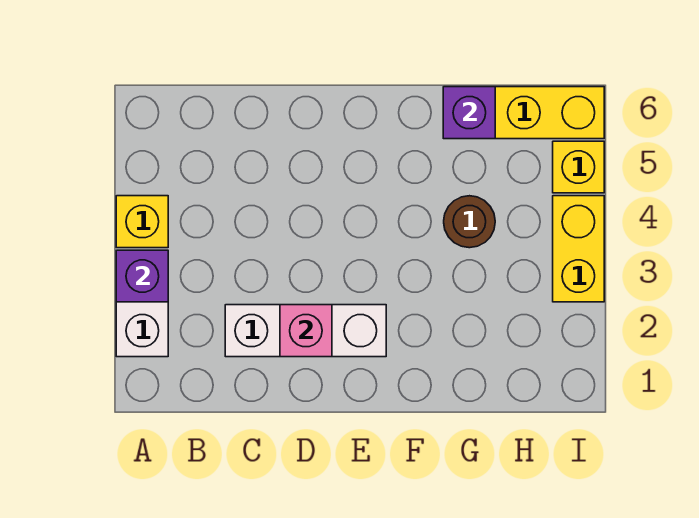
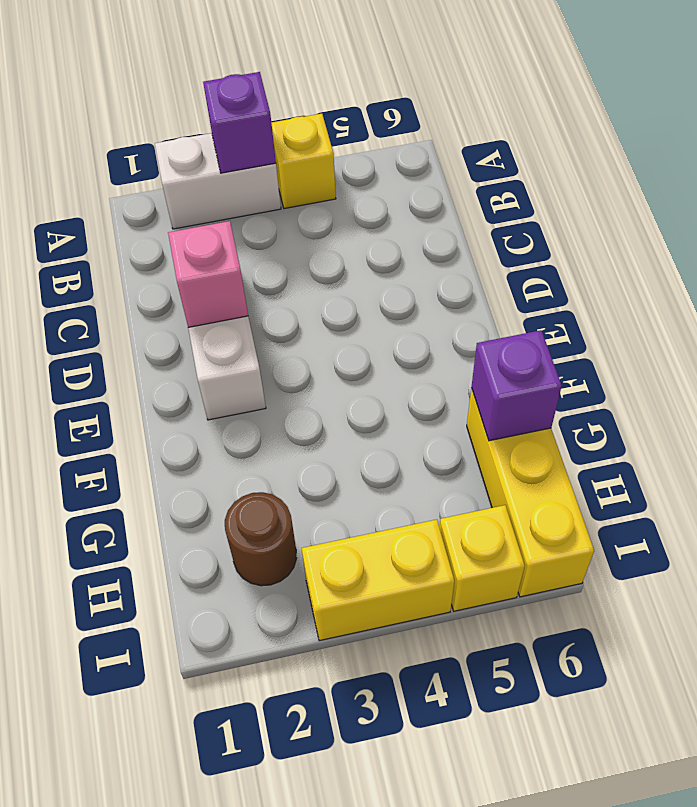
brown 1x1 round brick [444,196,495,248] -> brown 1x1 round brick moved to [225,492,297,586]

